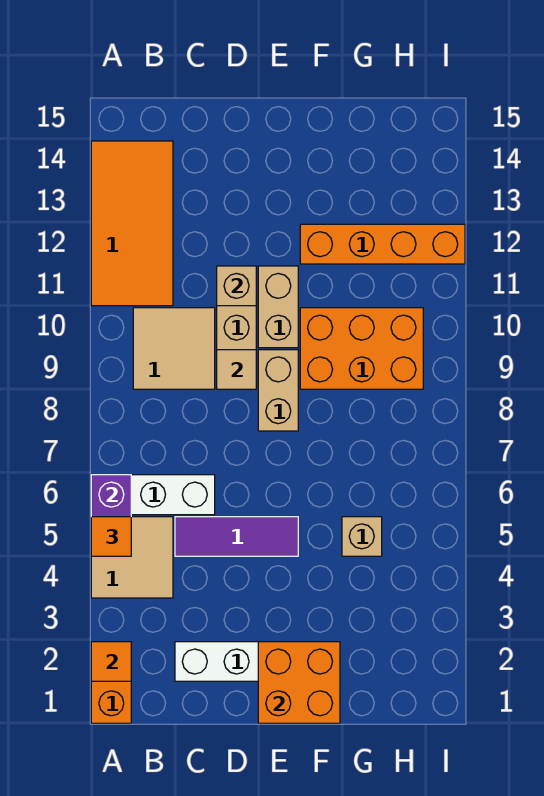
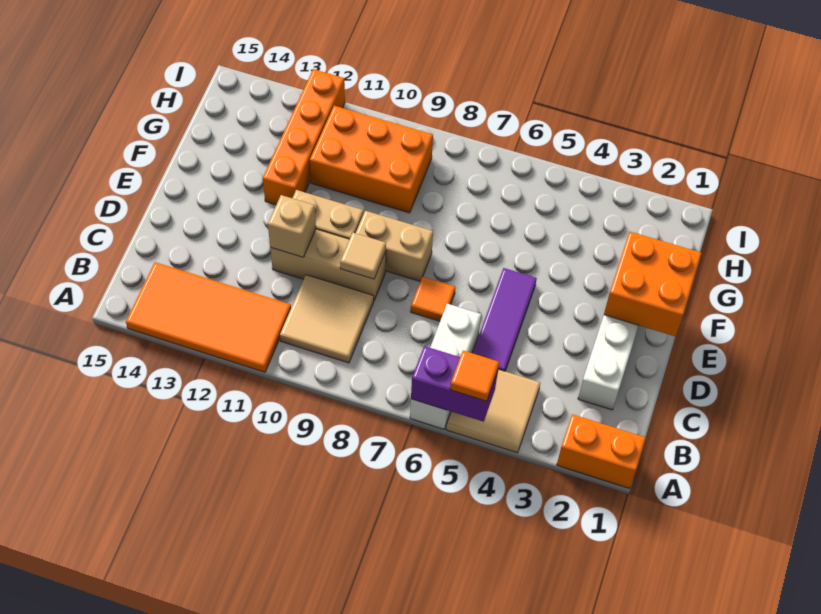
orange 1x1 tile [91,642,131,681] -> orange 1x1 tile moved to [411,277,455,321]
orange 2x3 brick [300,308,423,389] -> orange 2x3 brick turned to [310,106,433,213]
tan 1x1 brick [342,517,382,556] -> none

